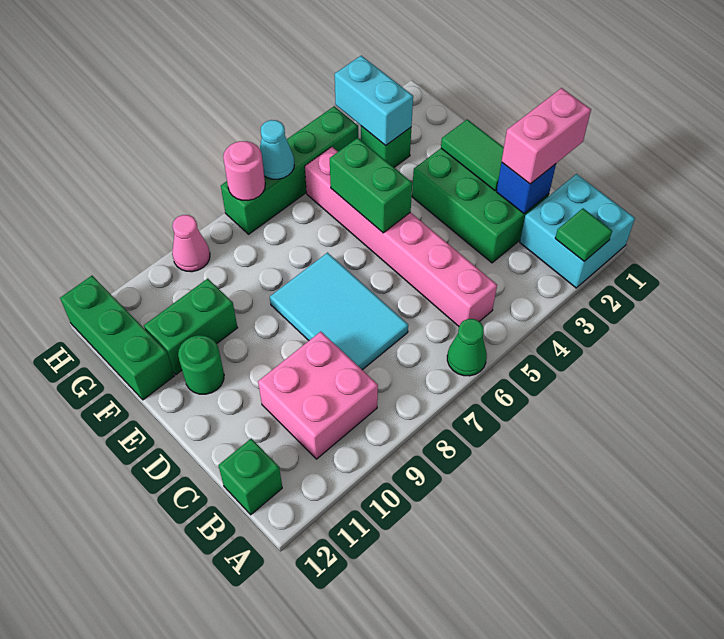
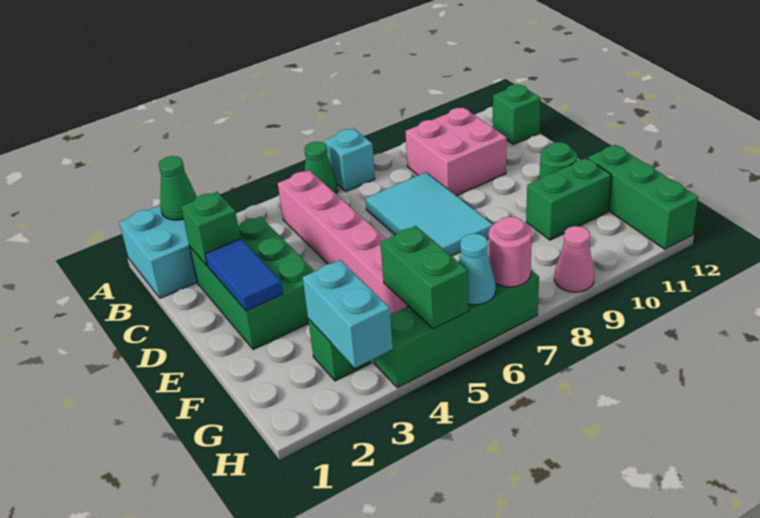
green 1x1 tile [555,208,612,261] -> green 1x1 cone [158,156,197,220]
none -> cyan 1x1 brick [324,128,375,191]
pink 1x2 brick [502,88,591,184] -> none
blue 1x1 brick [497,163,556,213] -> green 1x1 brick [181,192,240,265]
green 1x2 tile [441,119,504,191] -> blue 1x2 tile [205,239,283,311]
green 1x2 brick [330,138,412,233] -> green 1x2 brick moved to [381,226,468,329]

